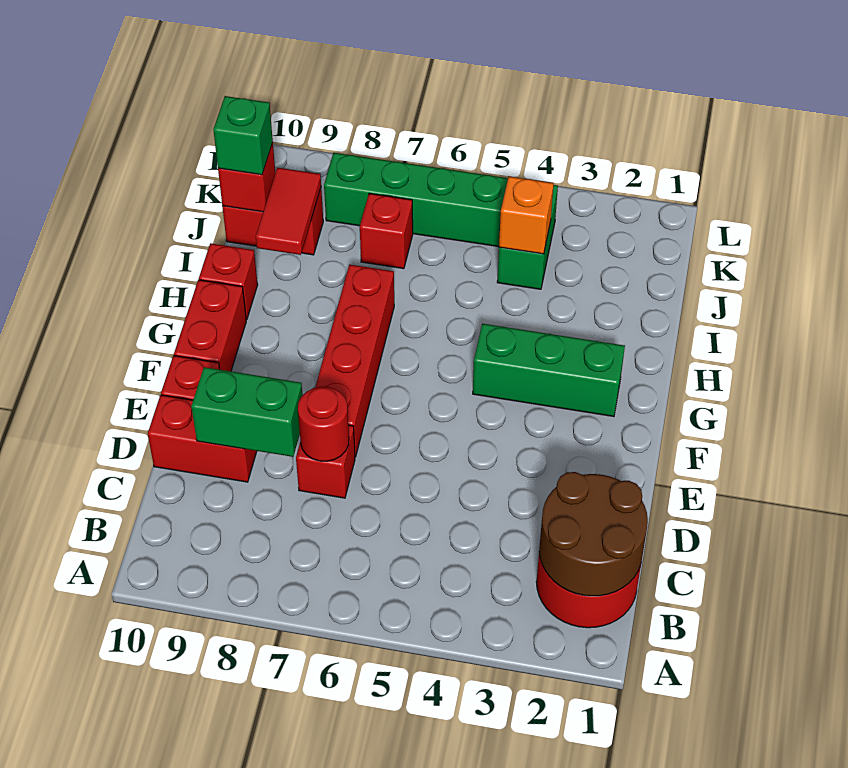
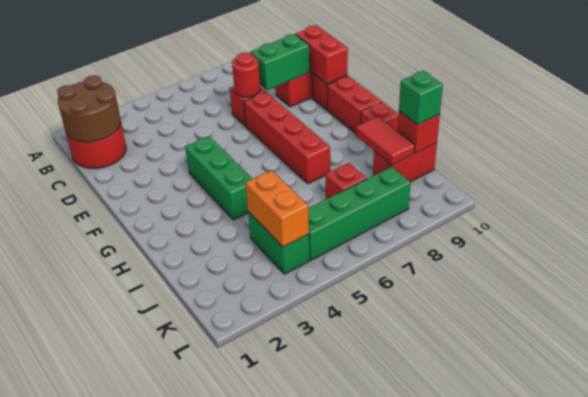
none -> red 1x2 brick [296,25,348,84]
green 1x3 brick [473,324,625,417] -> green 1x3 brick turned to [185,136,252,220]
orange 1x1 brick [499,176,554,254] -> orange 1x2 brick [245,170,309,247]

